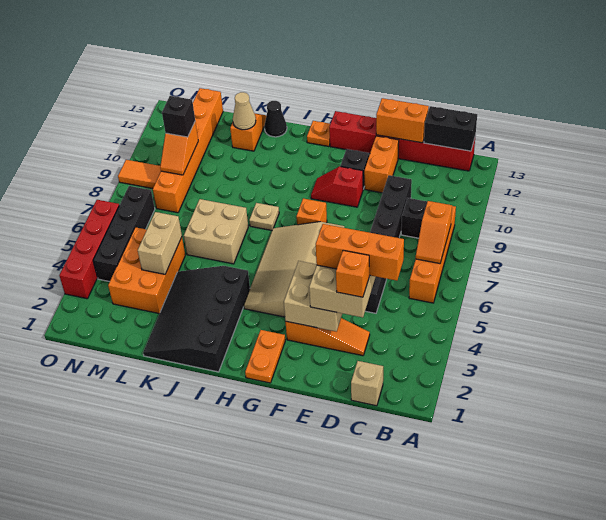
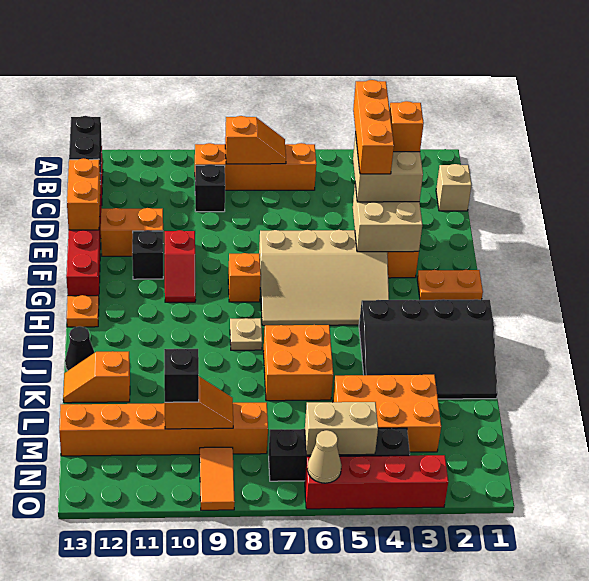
black 1x6 brick [365,175,412,313] -> none
tan 2x2 brick [184,199,248,264] -> orange 2x2 brick [263,325,333,401]
tan 1x1 cone [233,92,256,130] -> tan 1x1 cone moved to [307,430,341,483]
tan 1x2 brick [138,212,182,274] -> tan 1x2 brick moved to [305,402,378,455]

